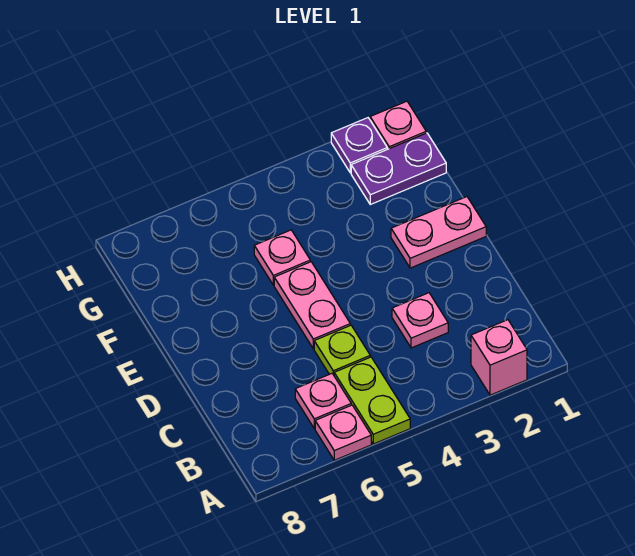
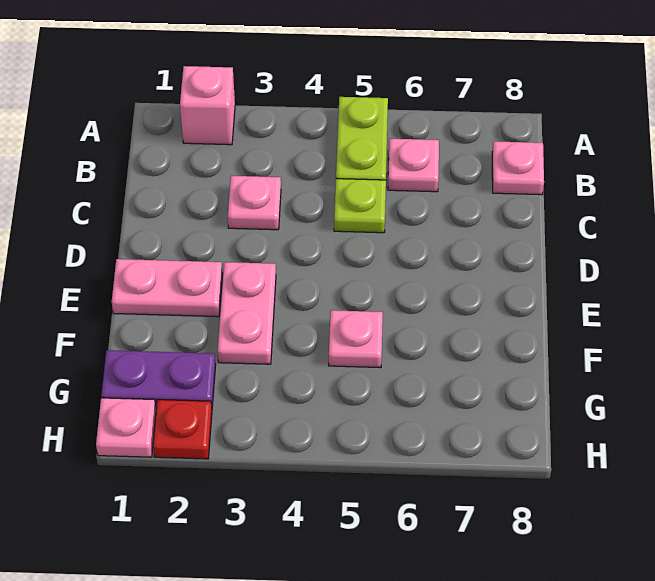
pink 1x1 plate [315,405,371,460] -> pink 1x1 plate moved to [492,141,544,195]
pink 1x2 plate [274,262,350,349] -> pink 1x2 plate moved to [218,262,276,364]
purple 1x1 plate [331,118,387,173] -> red 1x1 plate [153,400,212,459]

